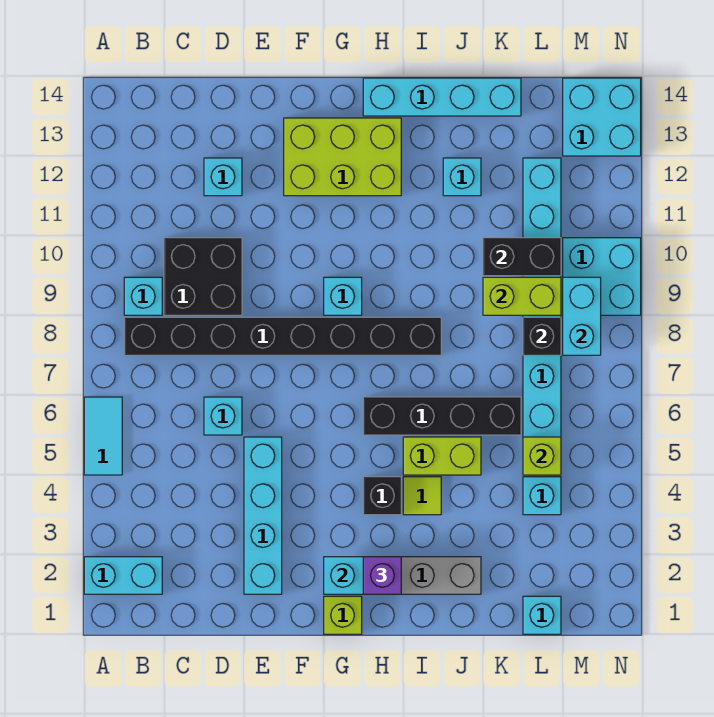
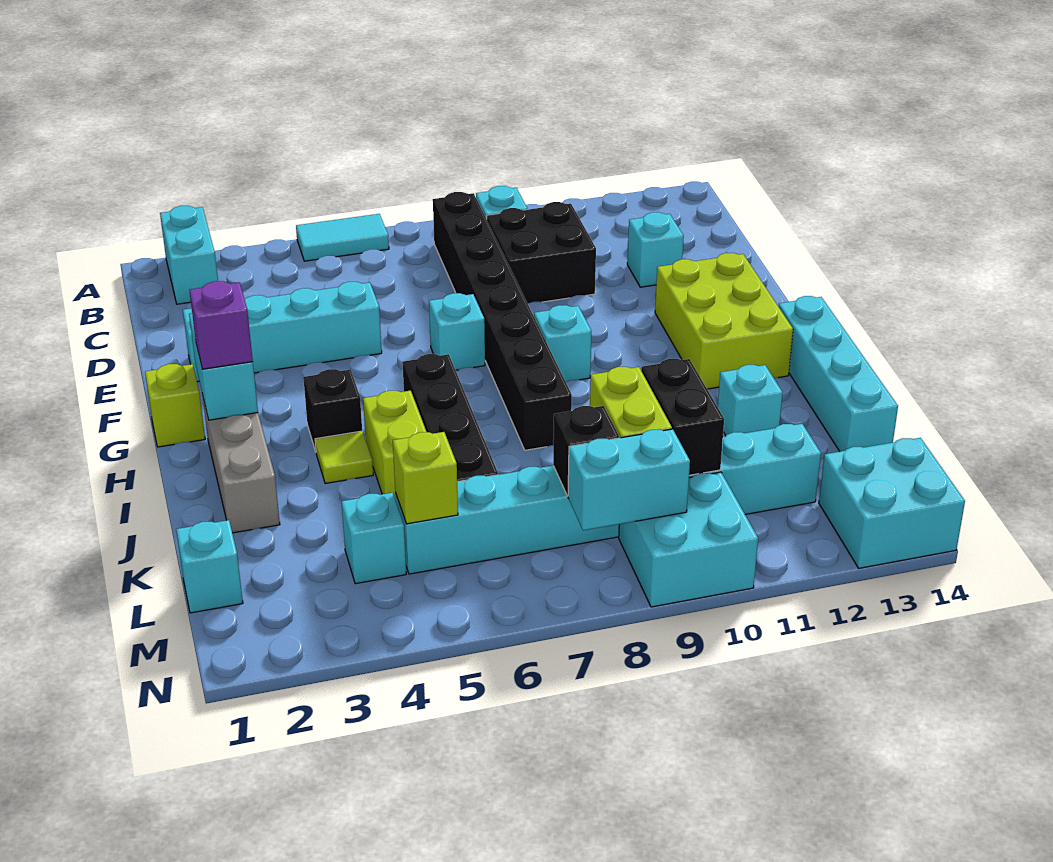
cyan 1x1 brick [204,397,242,435] -> cyan 1x1 brick moved to [429,293,485,370]

